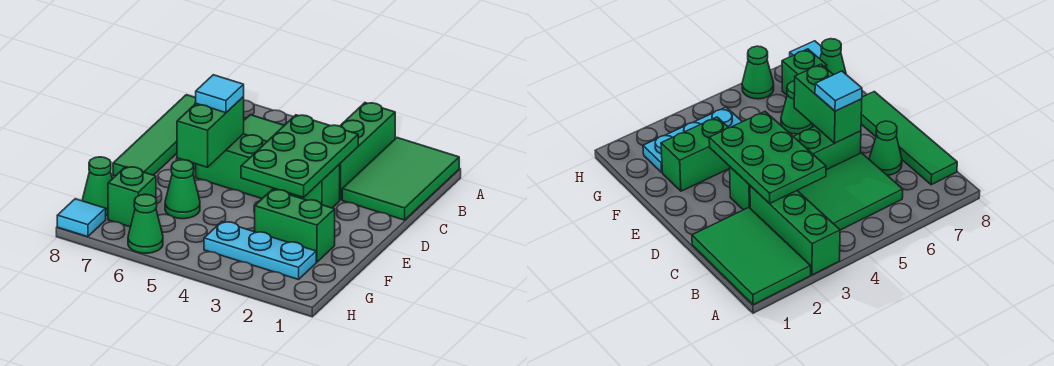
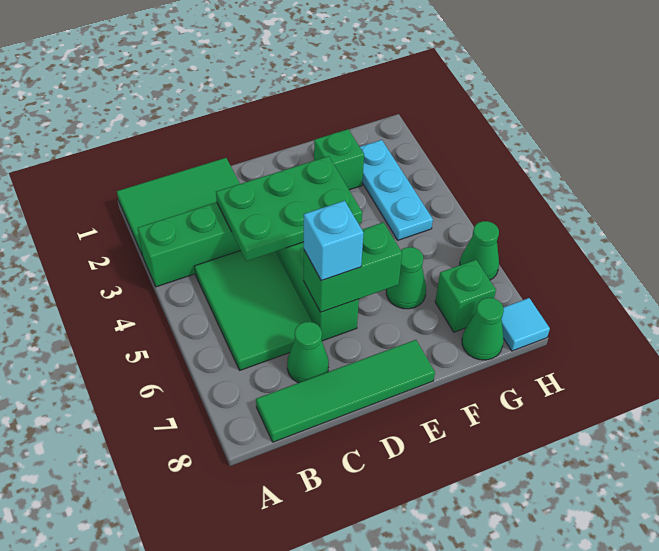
cyan 1x1 tile [196,75,244,113] -> cyan 1x1 brick [304,201,363,281]
green 1x2 brick [255,189,335,262] -> green 1x1 brick [314,129,364,190]

